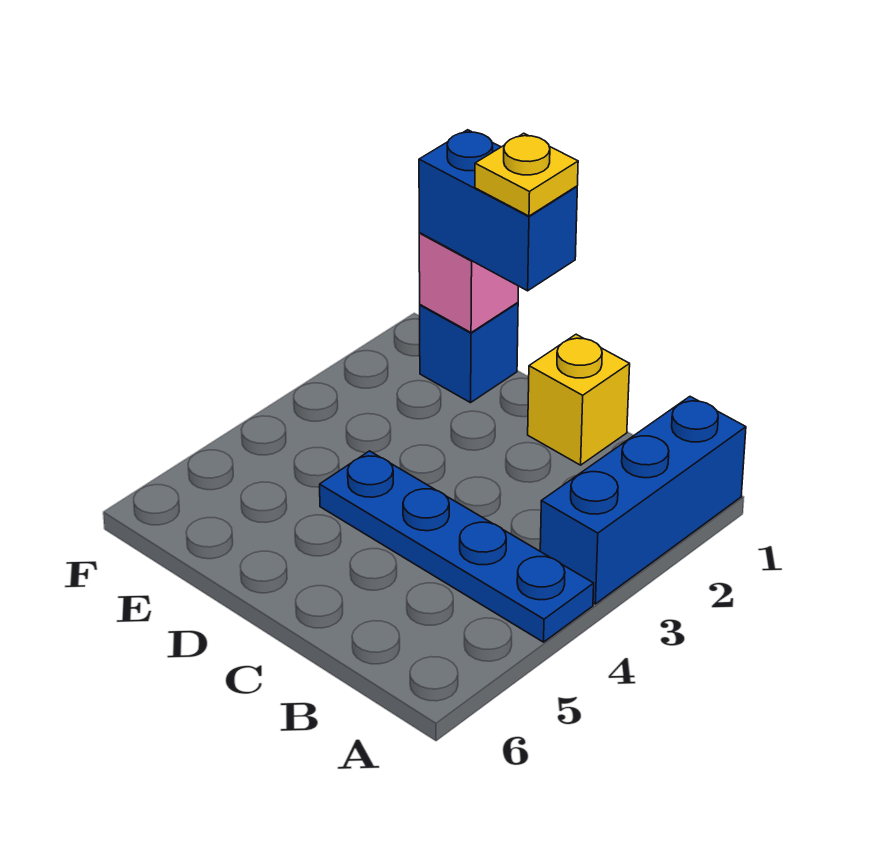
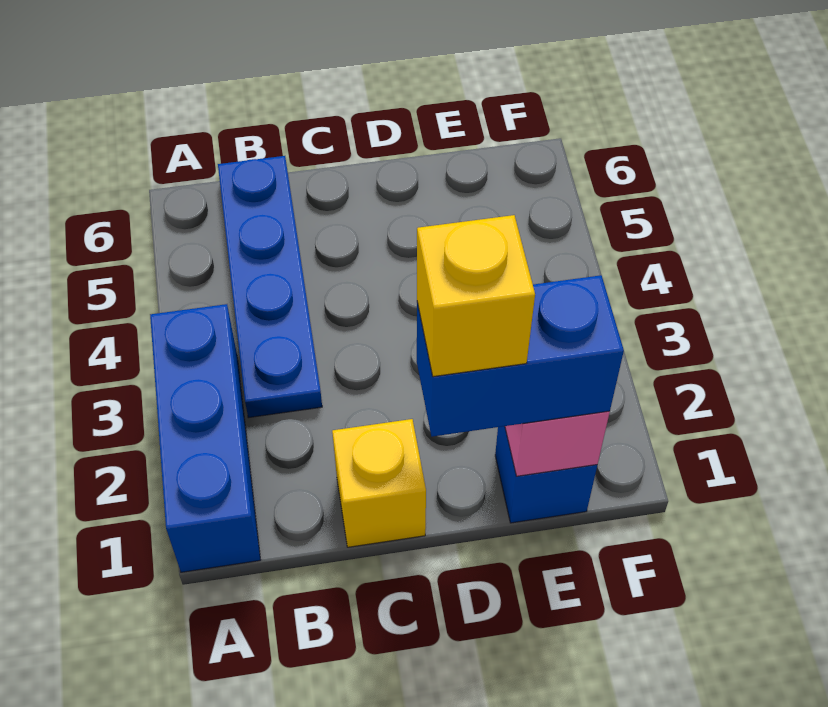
blue 1x4 plate [320,451,594,642] -> blue 1x4 plate turned to [218,156,322,418]
yellow 1x1 plate [475,133,578,216] -> yellow 1x1 brick [417,215,535,377]

